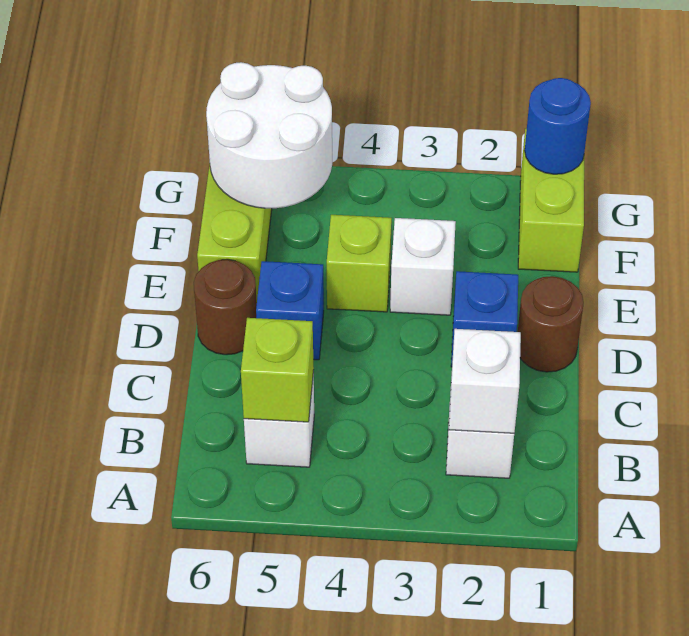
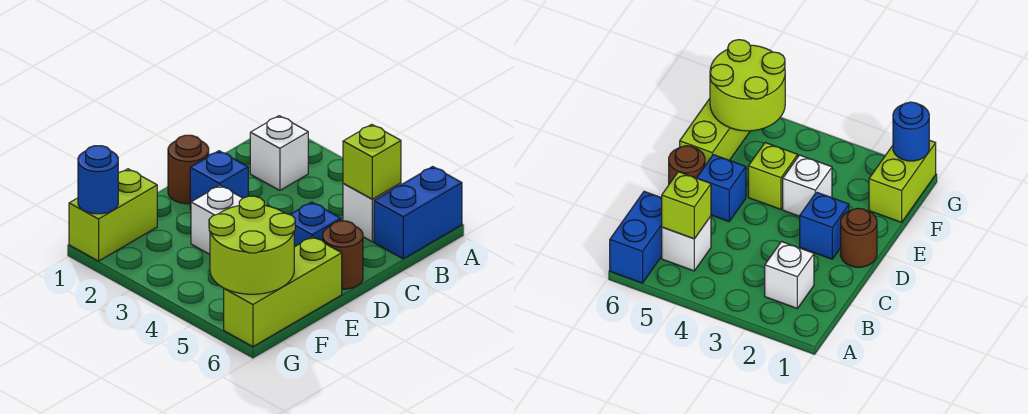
none -> blue 1x2 brick [374,167,462,259]
white 1x1 brick [449,329,521,433] -> none
white 2x2 round brick [206,62,332,208] -> lime 2x2 round brick [209,196,295,294]

